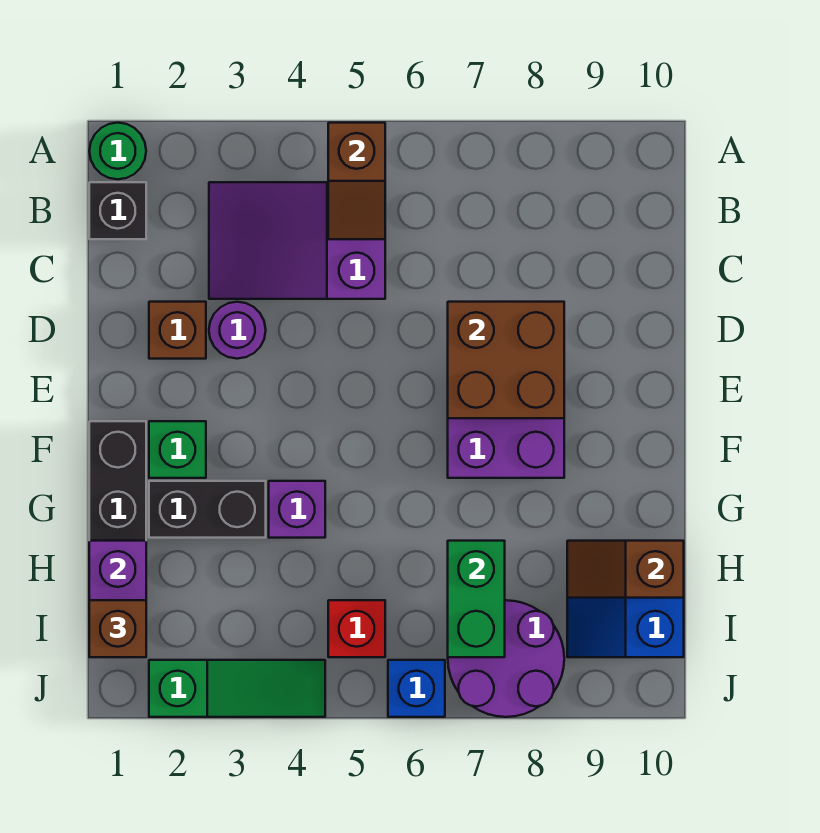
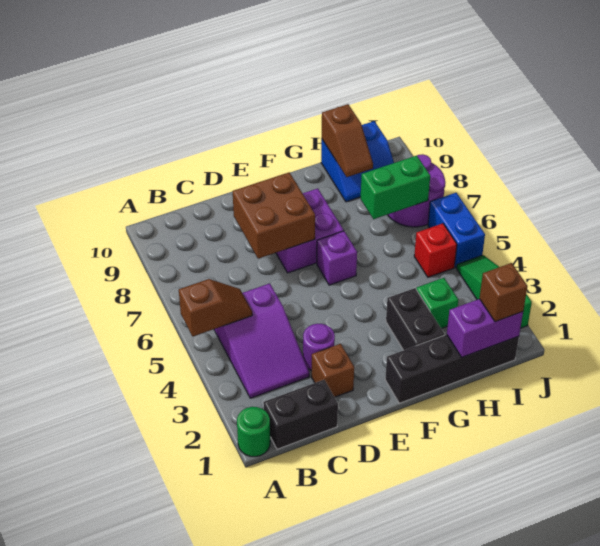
black 1x1 brick [89,182,146,239] -> black 1x2 brick [263,380,338,449]
green 1x1 brick [149,421,206,478] -> green 1x1 brick moved to [416,278,458,329]
purple 1x1 brick [269,481,325,538] -> purple 1x1 brick moved to [317,231,357,285]
blue 1x1 brick [388,660,445,717] -> blue 1x2 brick [428,193,485,267]

